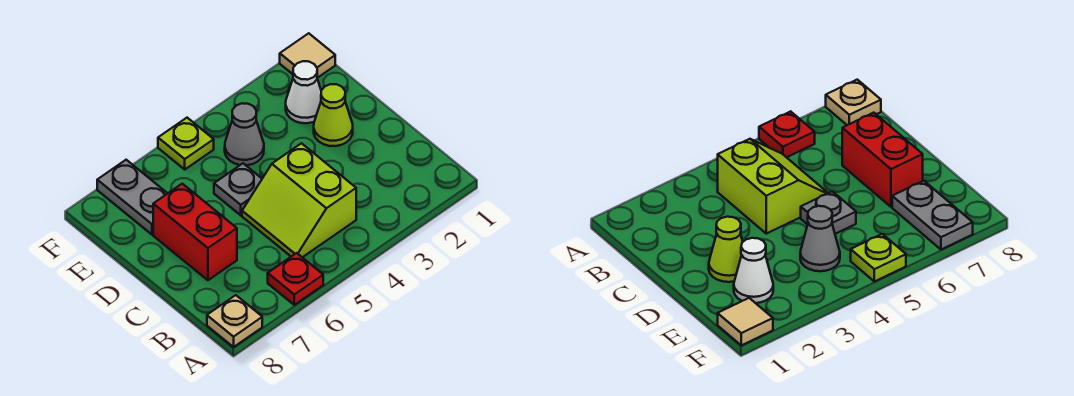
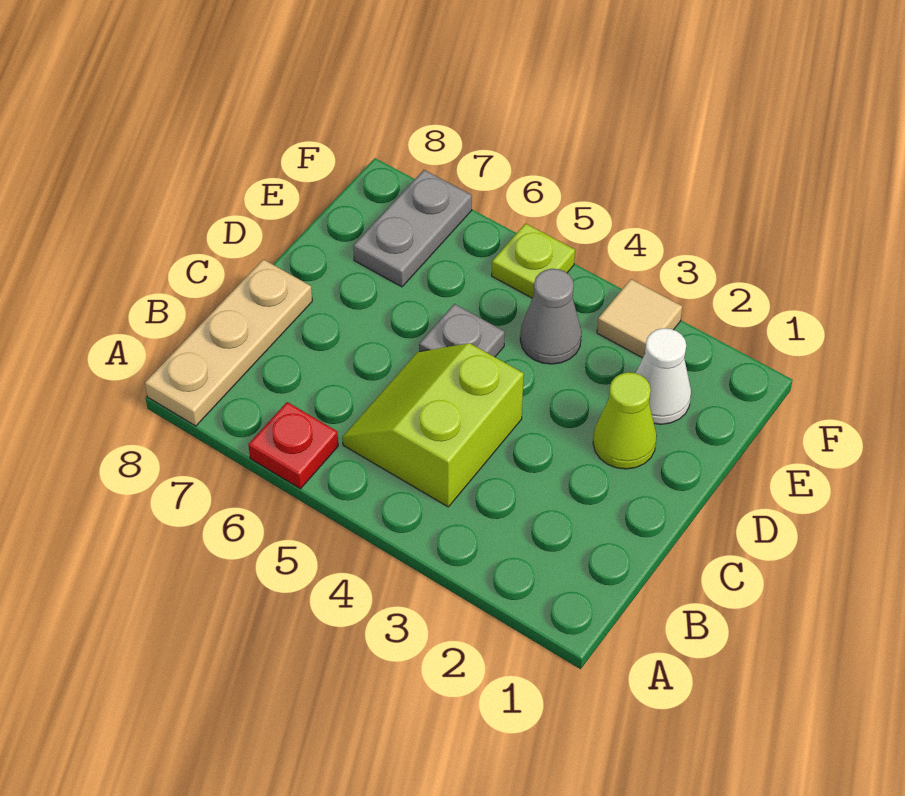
tan 1x1 plate [207,295,262,347] -> tan 1x3 plate [145,259,312,426]
red 1x2 brick [153,184,237,280] -> none
tan 1x1 tile [280,33,335,78] -> tan 1x1 tile moved to [597,279,682,358]

